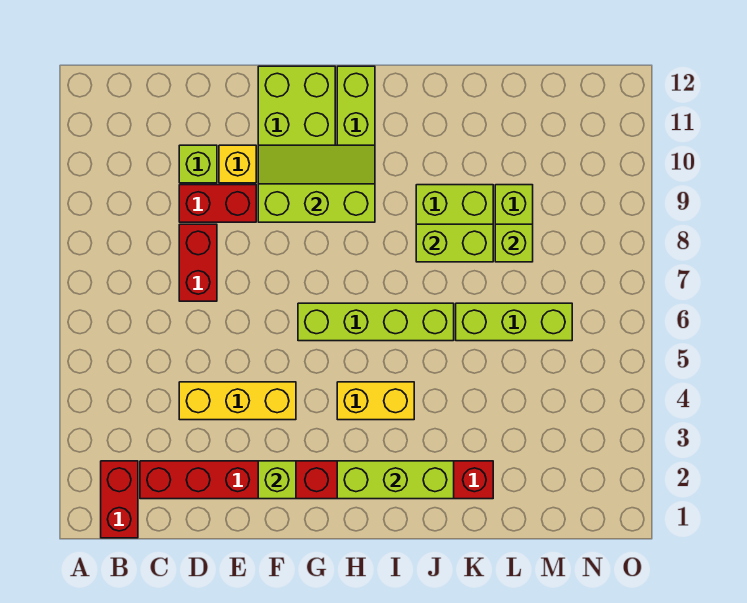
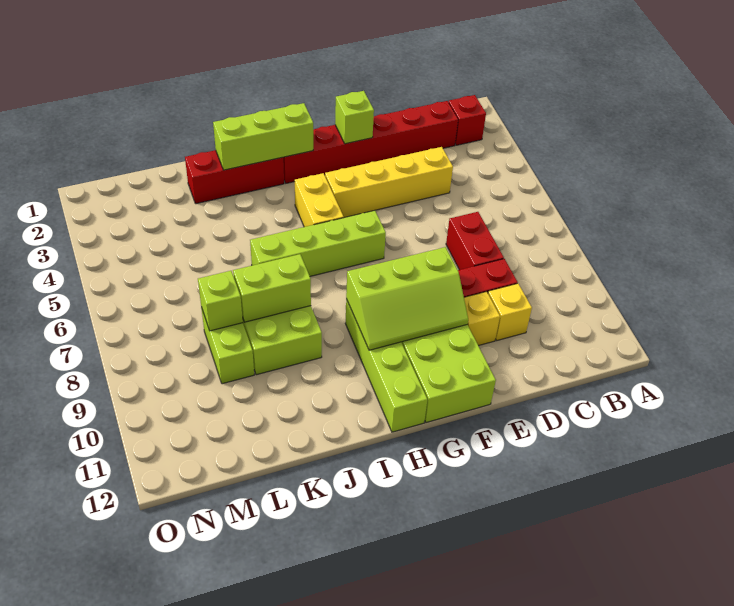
red 1x2 brick [101,461,138,538] -> red 1x1 brick [449,95,486,145]
yellow 1x3 brick [179,382,296,420] -> yellow 1x4 brick [325,147,453,218]
lime 1x1 brick [179,145,217,183] -> yellow 1x1 brick [488,283,532,340]
yellow 1x2 brick [337,382,414,420] -> yellow 1x2 brick turned to [295,173,344,227]
lime 1x3 brick [456,303,572,341] -> none

